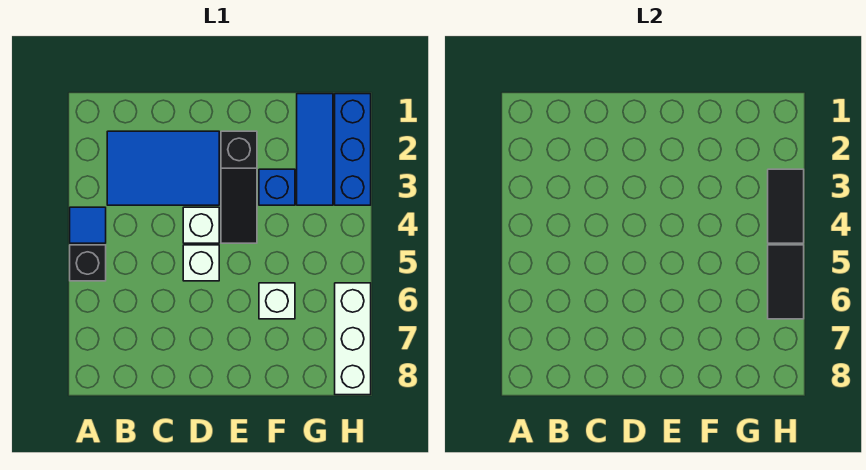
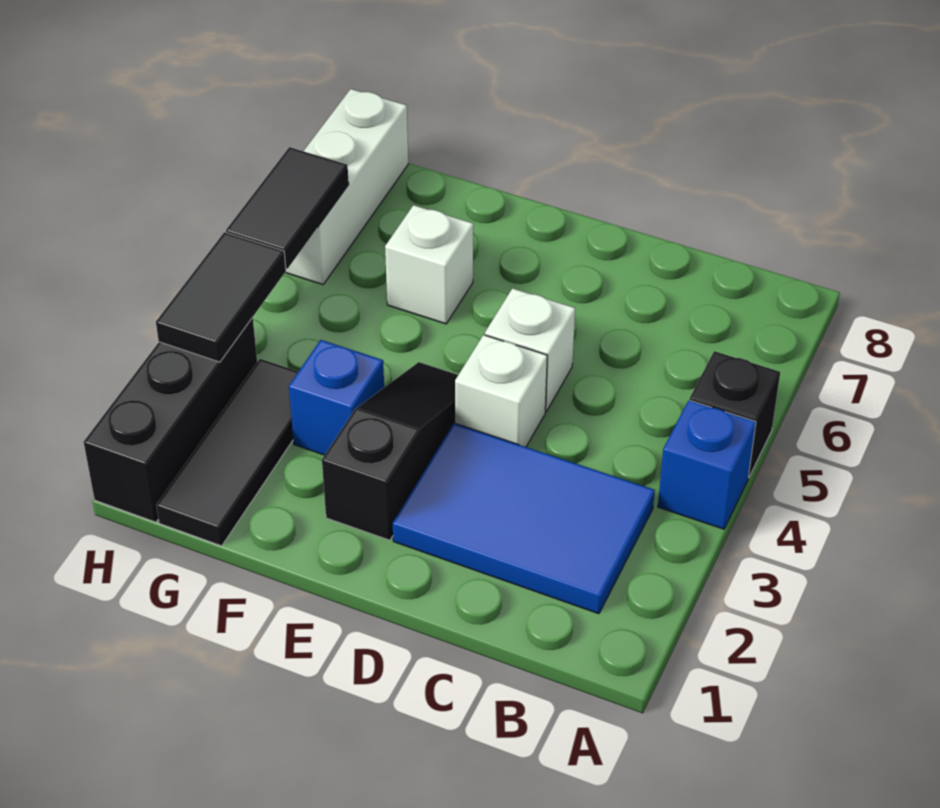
blue 1x1 tile [70,207,106,243] -> blue 1x1 brick [658,400,756,529]
blue 1x3 tile [297,94,333,205] -> black 1x3 tile [156,359,298,546]
blue 1x3 brick [335,94,371,205] -> black 1x3 brick [84,317,257,522]

